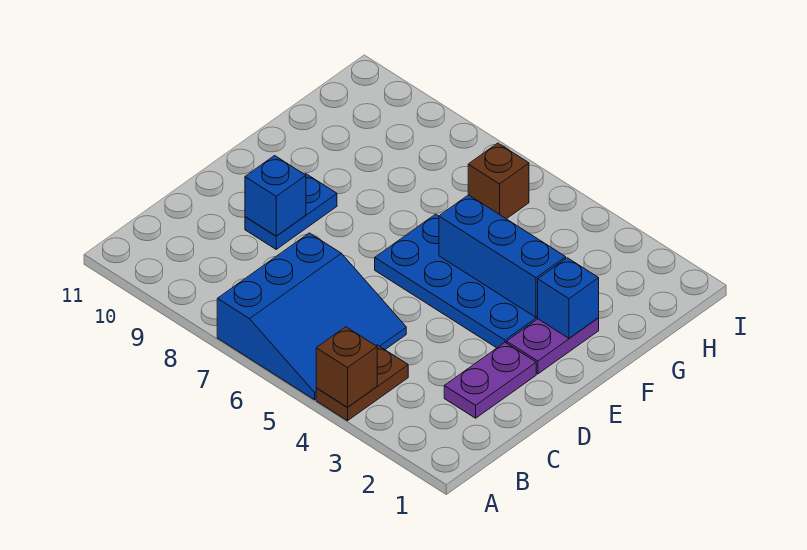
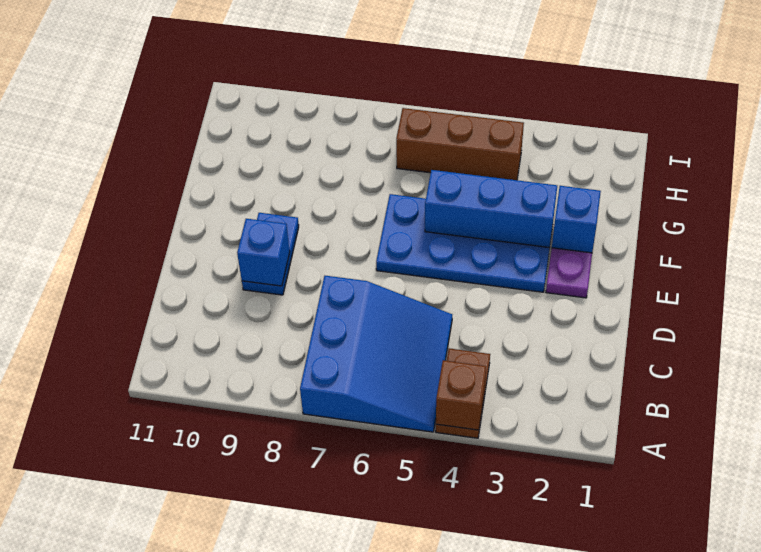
purple 1x2 plate [444,343,536,418] -> none
brown 1x1 brick [468,143,529,219] -> brown 1x3 brick [396,108,524,180]

